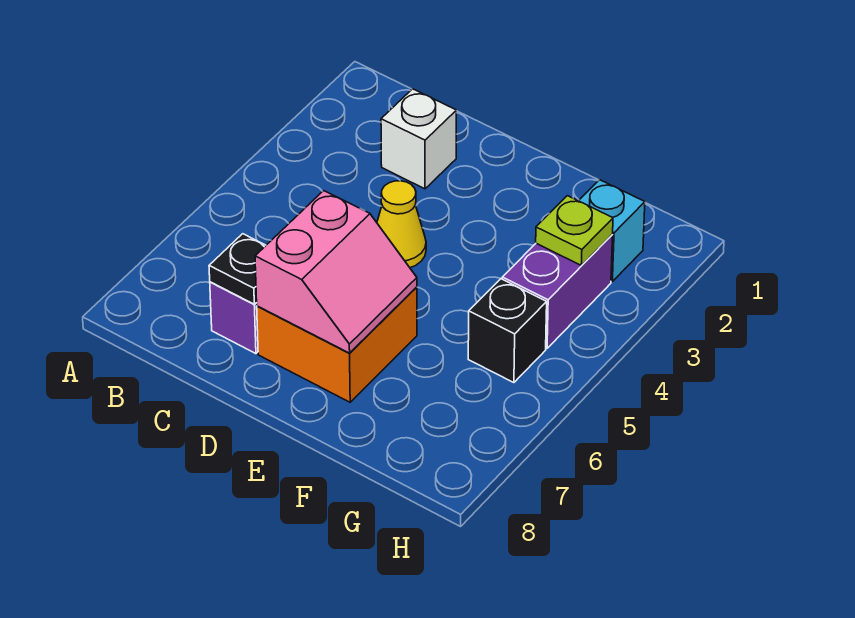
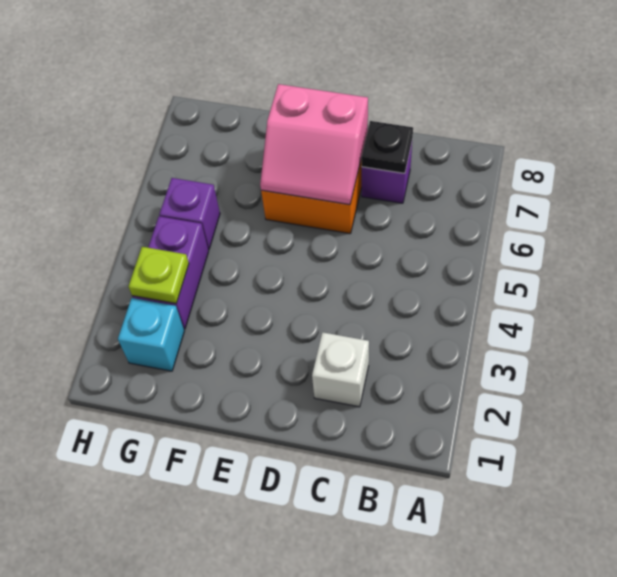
yellow 1x1 cone [377,181,426,268] -> none
pink 2x2 slope [255,191,417,353] -> pink 2x2 slope turned to [260,84,368,205]
black 1x1 brick [468,279,547,383] -> purple 1x1 brick [159,178,220,250]

